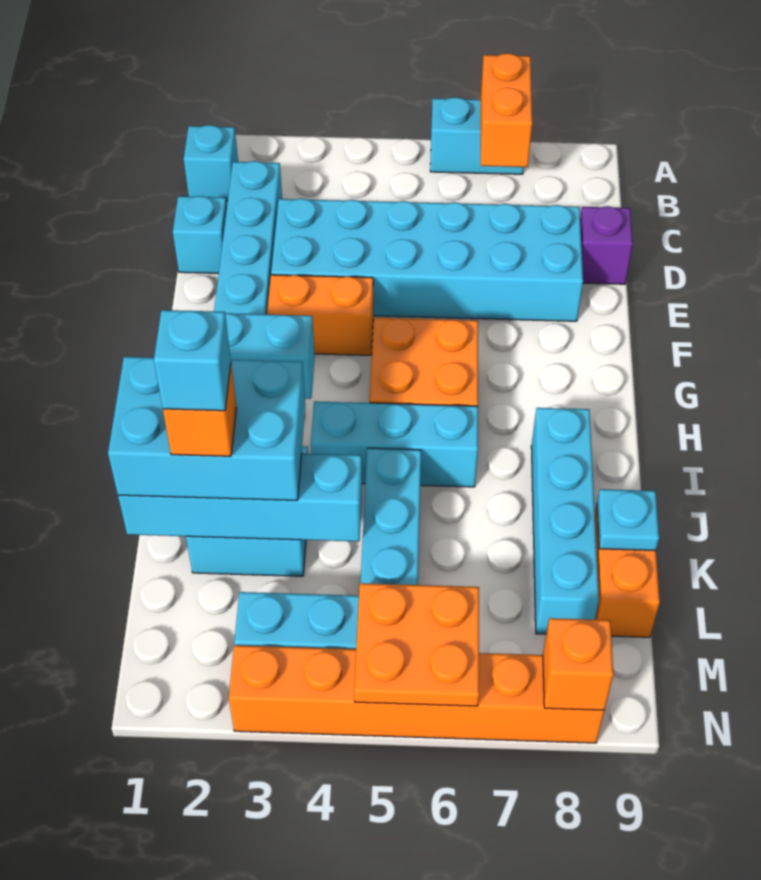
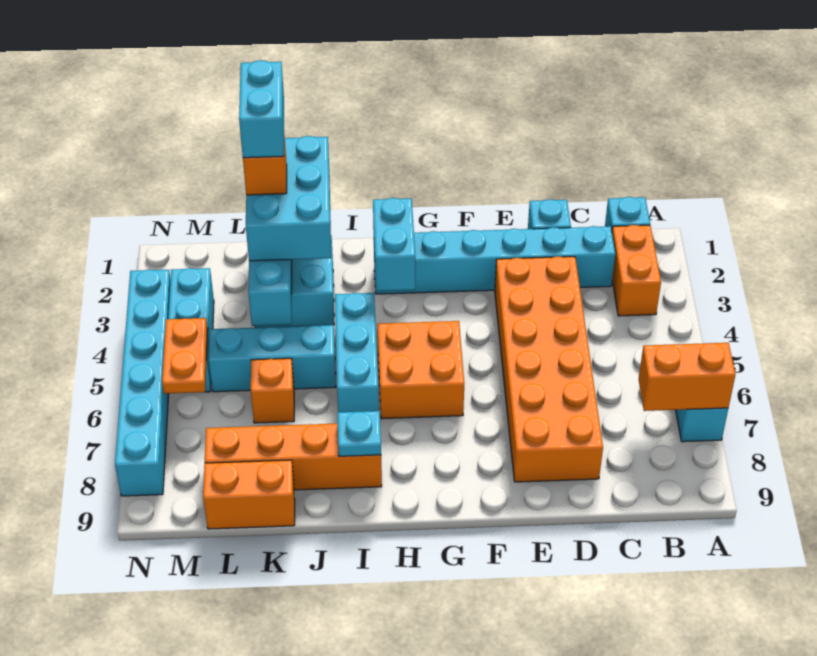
cyan 2x6 brick [271,198,583,321] -> orange 2x6 brick [495,256,603,482]
purple 1x1 brick [580,206,633,284] -> none
orange 1x2 brick [267,275,373,355] -> orange 1x2 brick moved to [612,225,661,316]
cyan 1x4 brick [531,408,599,634] -> orange 1x4 brick [205,423,382,490]
cyan 1x1 brick [154,310,231,411] -> cyan 1x2 brick [239,60,284,158]
cyan 1x1 plate [597,489,659,550] -> cyan 1x1 plate moved to [337,411,381,456]
orange 2x2 plate [354,583,479,706] -> orange 1x2 plate [162,318,208,394]
orange 1x6 brick [229,645,604,743] -> cyan 1x6 brick [115,270,171,496]
orange 1x1 brick [543,618,613,710] -> orange 1x1 brick moved to [251,358,294,423]

